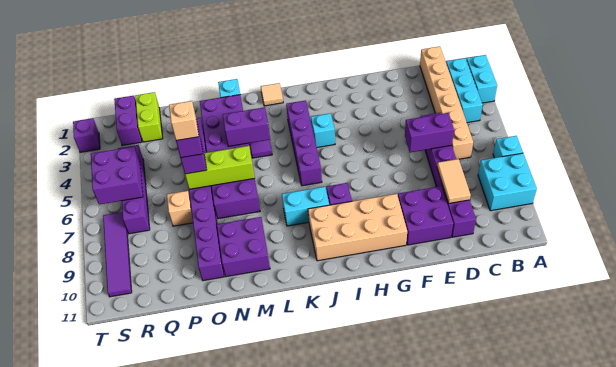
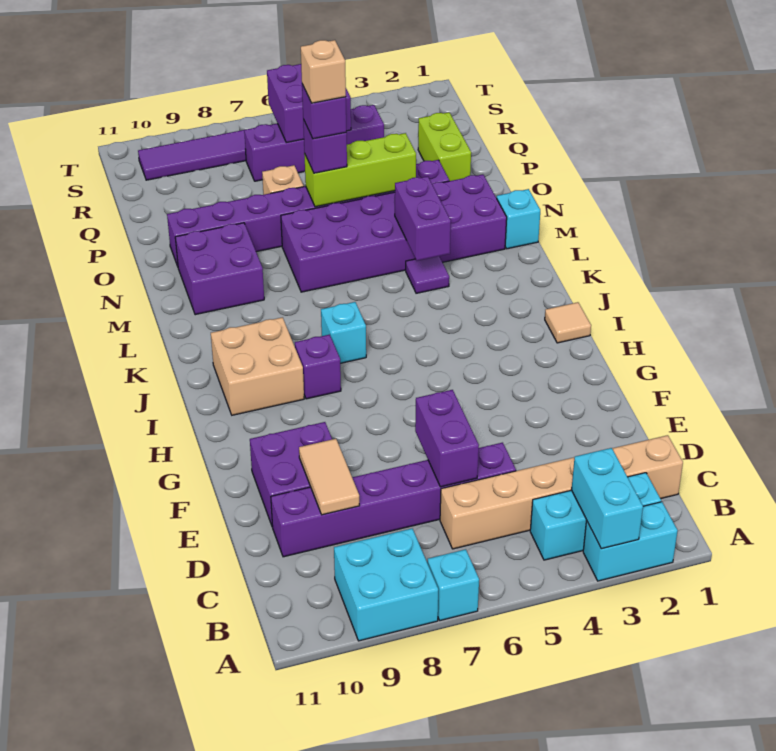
tan 1x2 tile [437,159,471,204] -> tan 1x2 tile turned to [299,439,360,515]
tan 2x4 brick [308,194,407,261] -> tan 2x2 brick [211,317,304,415]
cyan 1x1 brick [311,113,335,147] -> cyan 1x1 brick moved to [321,302,366,363]
purple 1x4 brick [286,100,322,186] -> none
cyan 1x2 brick [282,187,329,226] -> cyan 1x2 brick moved to [571,448,643,549]
tan 1x1 tile [261,83,283,106] -> tan 1x1 tile moved to [545,302,591,343]
lime 1x3 brick [185,146,255,189] -> lime 1x3 brick turned to [304,133,416,207]
lime 1x2 brick [135,92,163,142] -> lime 1x2 brick turned to [418,112,471,181]
purple 1x2 brick [114,96,142,146] -> none
purple 1x1 brick [73,118,100,152] -> none

